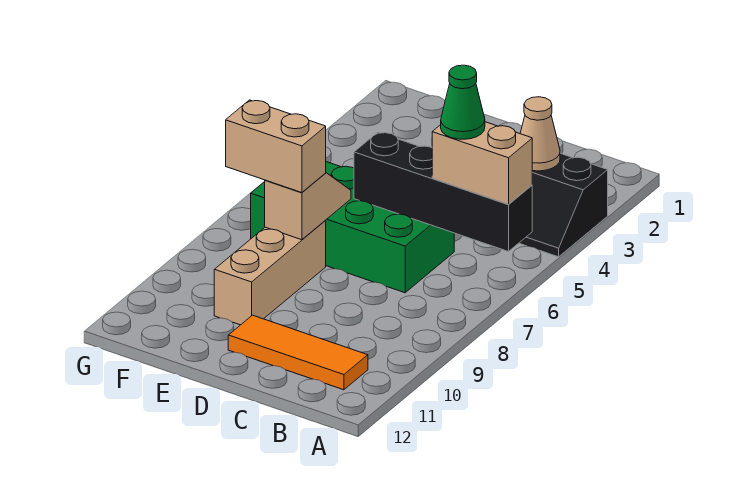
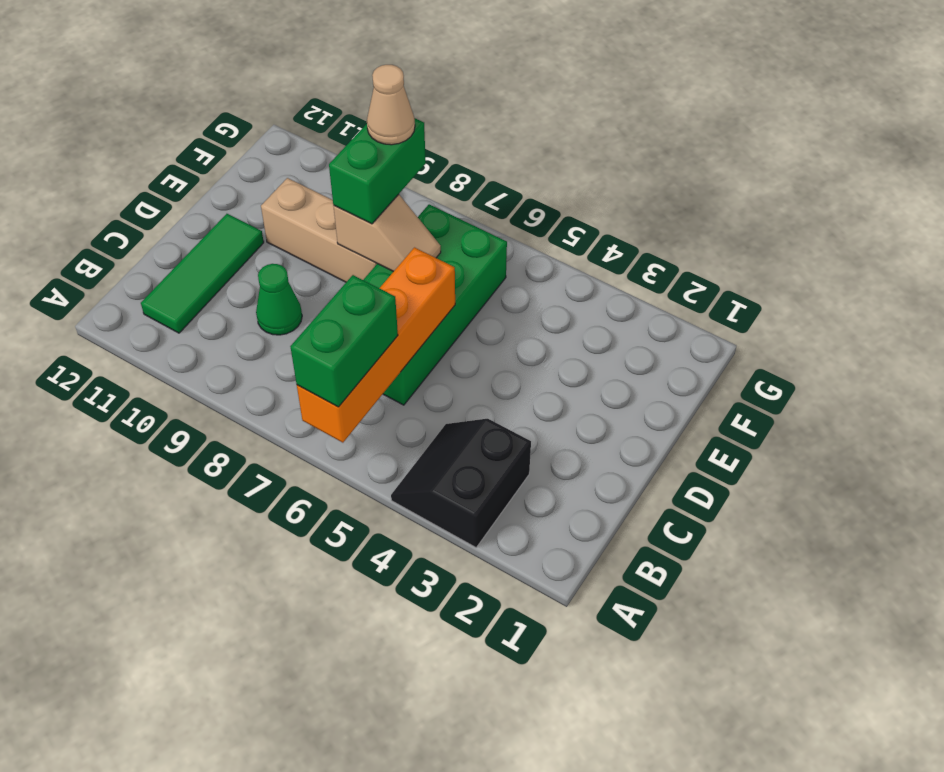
black 1x4 brick [354,132,532,252] -> orange 1x4 brick [297,248,455,443]
tan 1x2 brick [432,122,532,204] -> green 1x2 brick [290,275,398,407]
tan 1x1 cone [520,97,560,171] -> tan 1x1 cone moved to [367,65,415,145]
green 1x1 cone [441,65,485,139] -> green 1x1 cone moved to [256,264,302,335]
orange 1x3 tile [228,315,368,390] -> green 1x3 tile [141,214,264,333]
tan 1x2 brick [226,100,326,193] -> green 1x2 brick [329,118,426,224]

